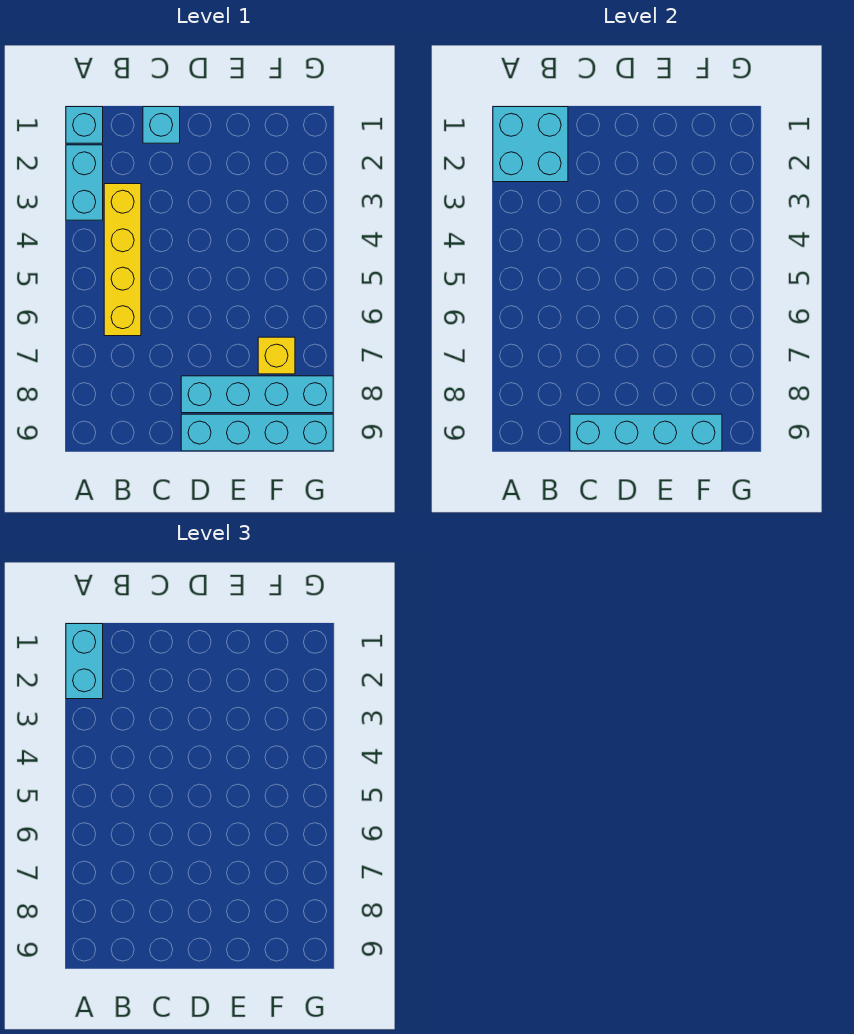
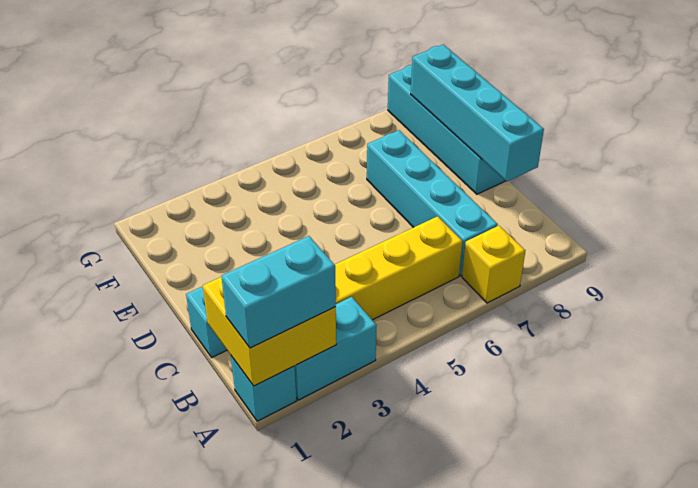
cyan 2x2 brick [493,107,568,182] -> yellow 2x2 brick [203,277,336,386]
cyan 1x4 brick [181,376,333,413] -> cyan 1x4 brick moved to [367,130,498,276]
yellow 1x1 brick [258,337,295,374] -> yellow 1x1 brick moved to [462,226,525,303]

